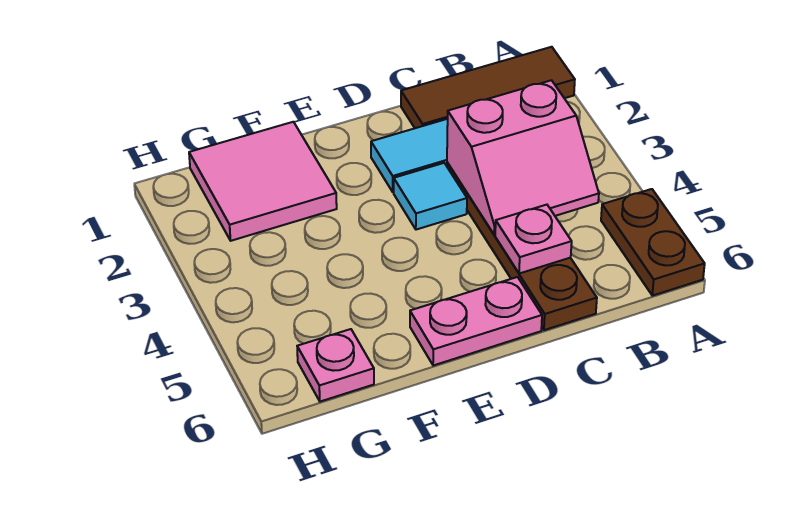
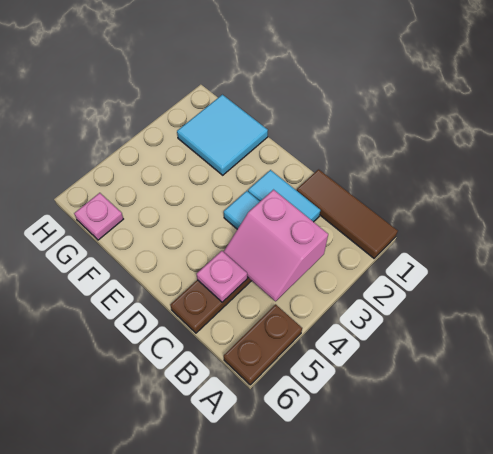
pink 1x2 plate [410,277,542,366] -> none
pink 2x2 tile [189,122,337,241] -> cyan 2x2 tile [177,95,268,175]

